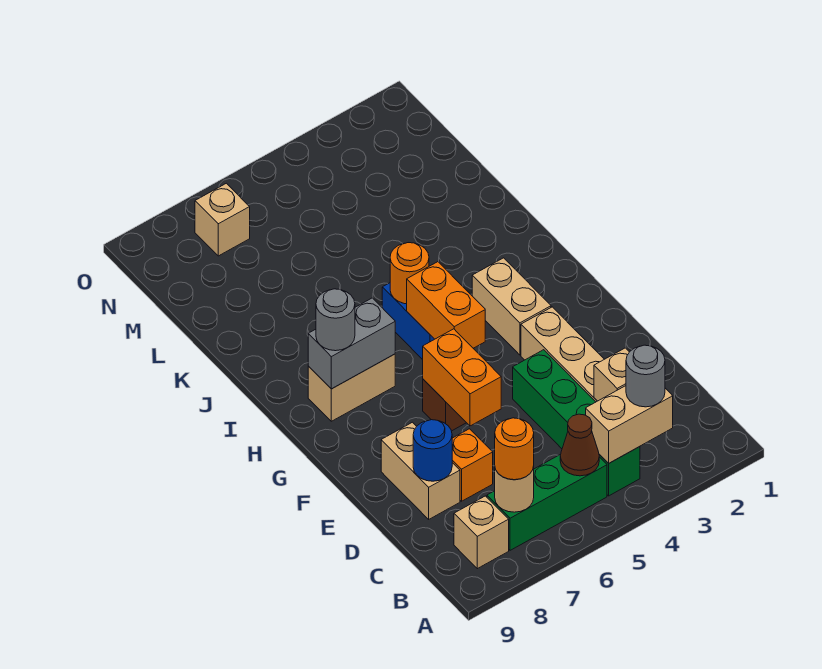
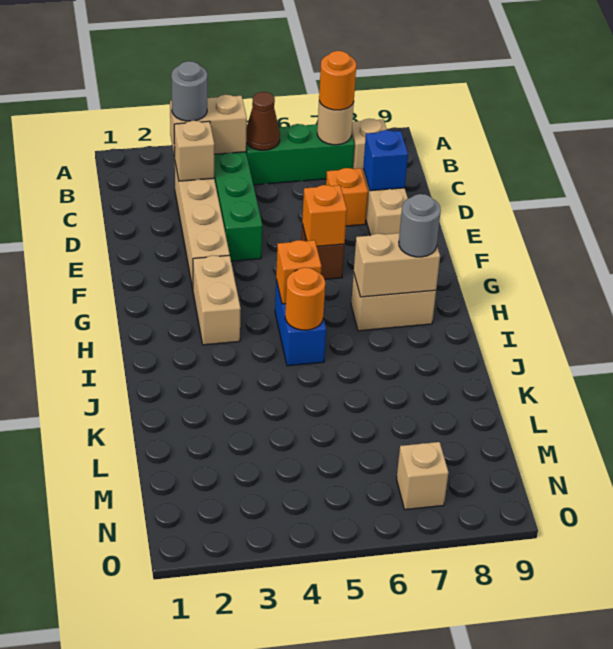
blue 1x1 round brick [413,420,452,481] -> blue 1x1 brick [363,130,408,191]
orange 1x2 brick [423,329,501,426] -> orange 1x1 brick [302,185,347,246]
orange 1x2 brick [407,262,485,348] -> orange 1x1 brick [276,240,321,304]
grey 1x2 brick [308,298,395,389] -> tan 1x2 brick [354,233,440,297]

